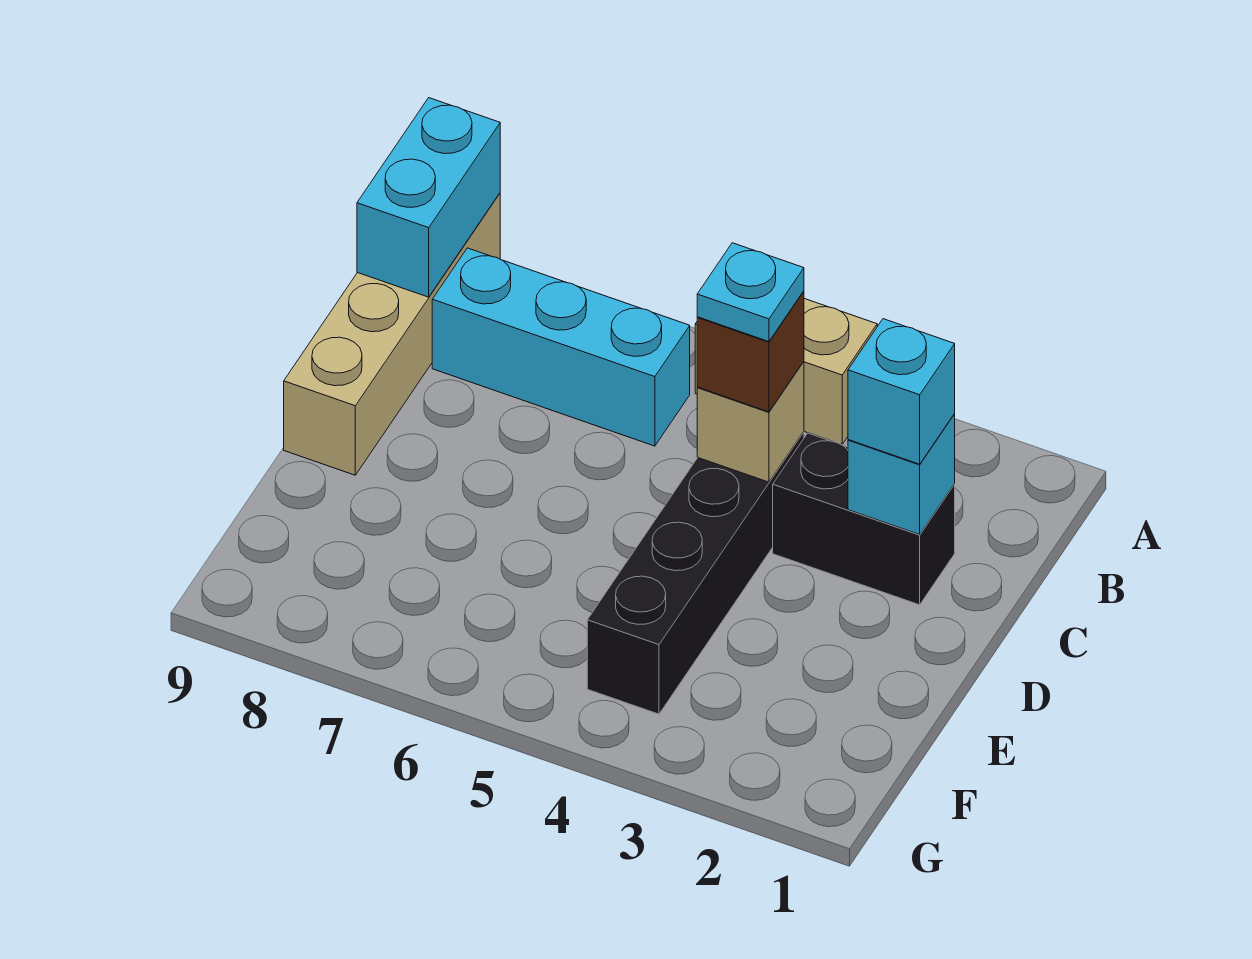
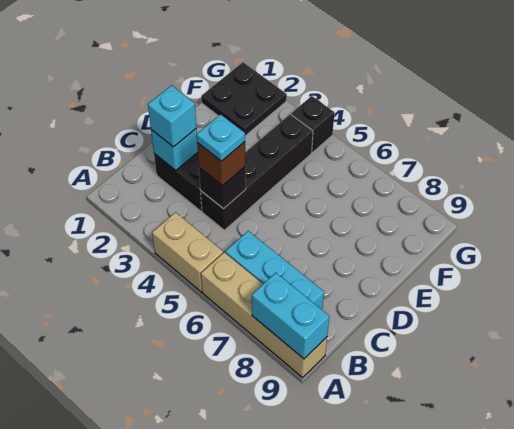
tan 1x4 brick [284,193,500,475] -> tan 1x4 brick turned to [201,252,327,378]
cyan 1x2 brick [357,98,500,297] -> cyan 1x2 brick turned to [252,273,329,359]
tan 1x1 brick [697,361,804,482] -> black 1x1 brick [199,167,246,209]
none -> black 2x2 plate [201,62,287,136]
none -> black 1x1 brick [291,96,334,152]

